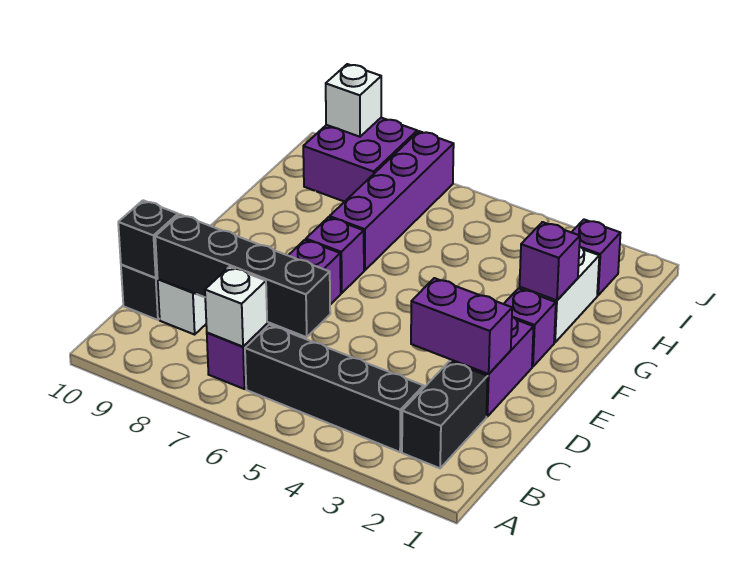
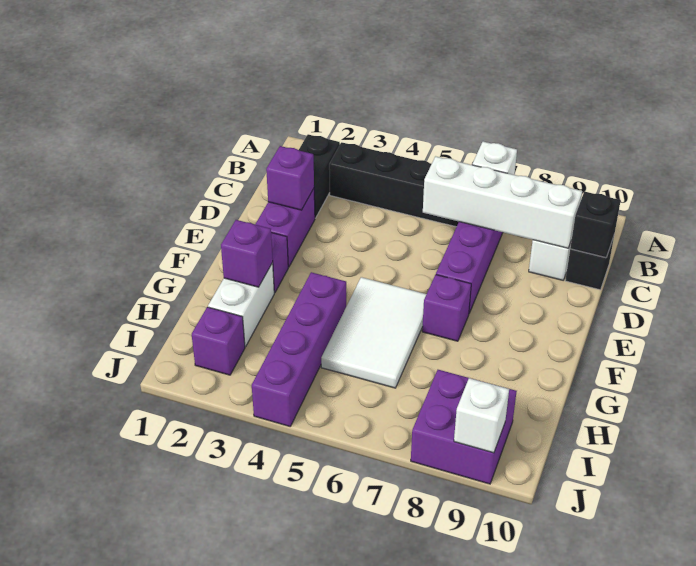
black 1x4 brick [155,215,330,337] -> white 1x4 brick [423,156,582,248]
purple 1x2 brick [411,278,512,374] -> purple 1x1 brick [266,146,314,210]
none -> white 2x3 tile [321,277,426,388]
purple 1x4 brick [330,131,454,270] -> purple 1x4 brick moved to [252,272,346,426]

